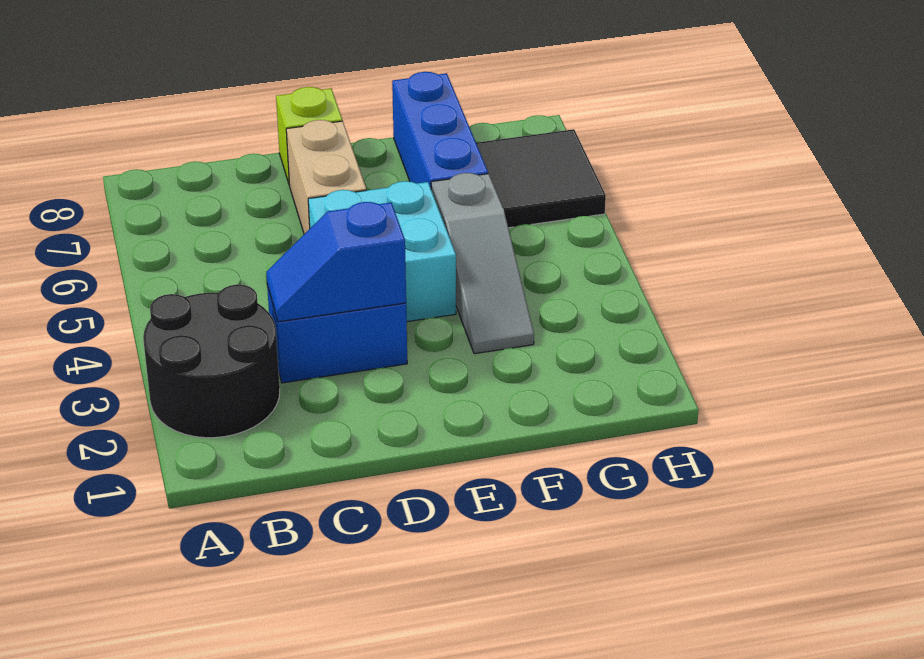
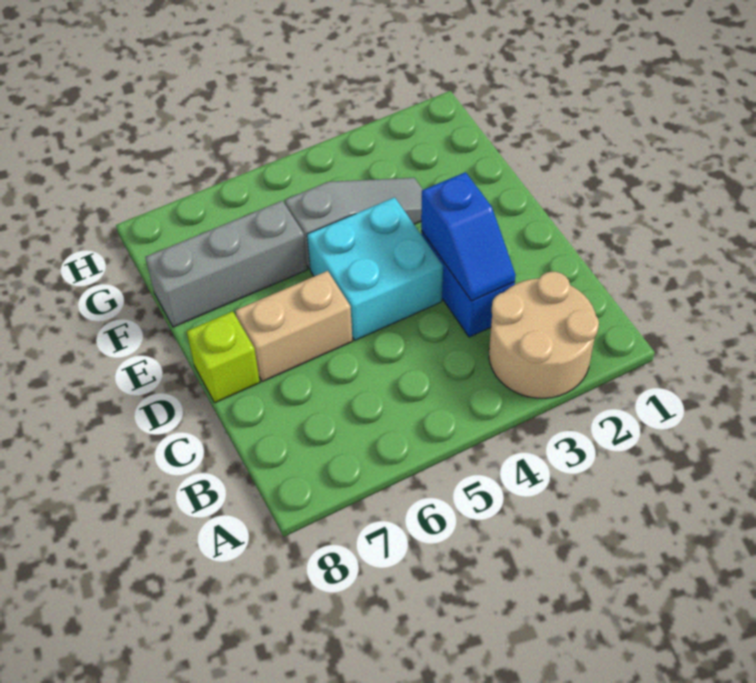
black 2x2 round brick [143,284,280,438] -> tan 2x2 round brick [489,272,599,398]
blue 1x3 brick [392,72,488,188] -> grey 1x3 brick [146,201,307,327]
black 2x2 tile [476,129,606,228] -> none

